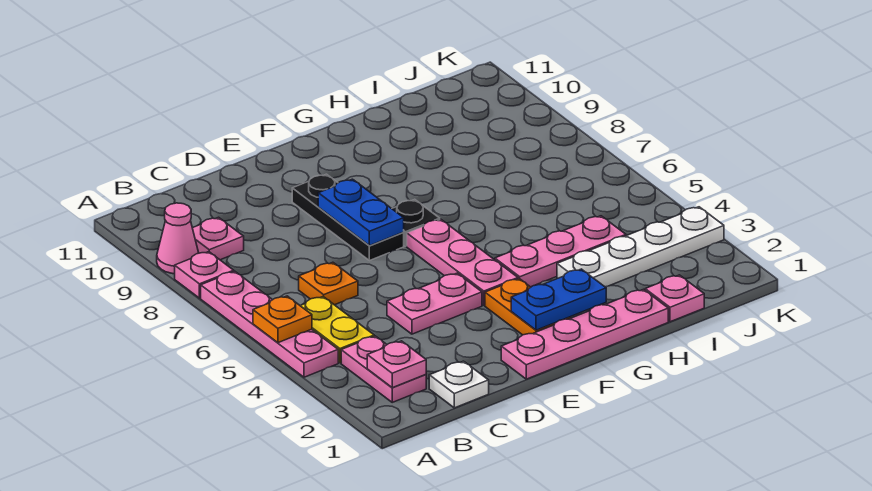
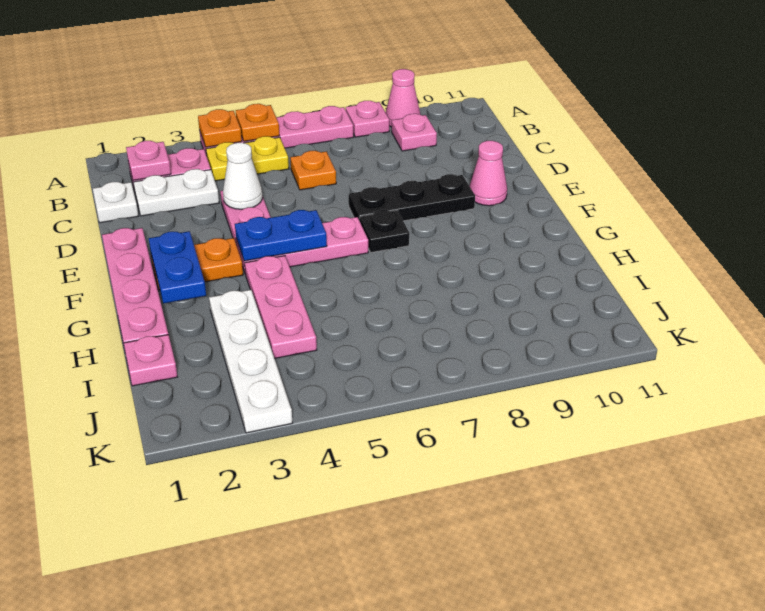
none -> orange 1x1 plate [198,109,242,147]
none -> white 1x2 plate [133,169,219,216]
none -> white 1x1 cone [223,143,263,209]
blue 1x2 plate [318,179,404,246] -> blue 1x2 plate moved to [235,210,327,261]
none -> pink 1x1 cone [470,141,507,206]

